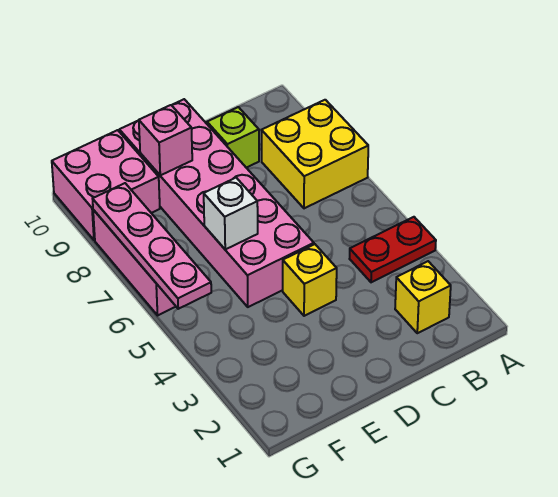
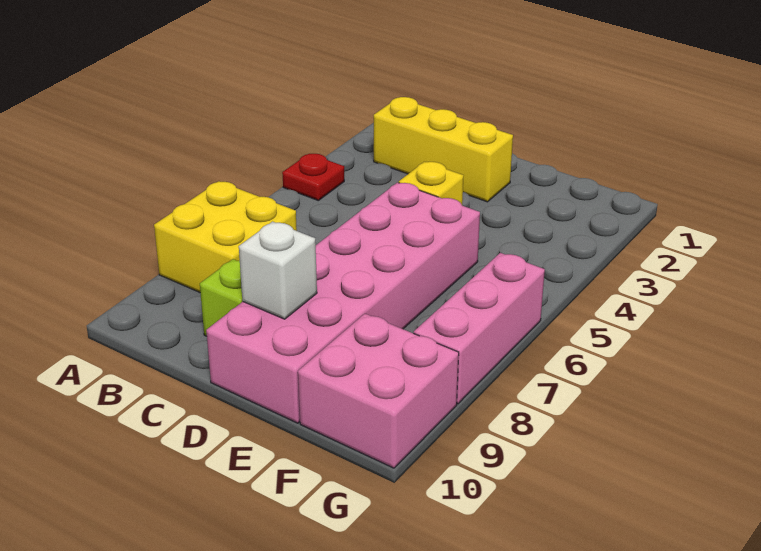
red 1x2 plate [350,217,436,282] -> red 1x1 plate [282,154,344,200]
yellow 1x1 brick [395,261,451,333] -> yellow 1x3 brick [374,97,513,202]
white 1x1 brick [204,178,258,249] -> white 1x1 brick moved to [239,222,317,319]
pink 1x1 brick [139,105,192,175] -> none
pink 1x4 plate [93,183,211,309] -> none

